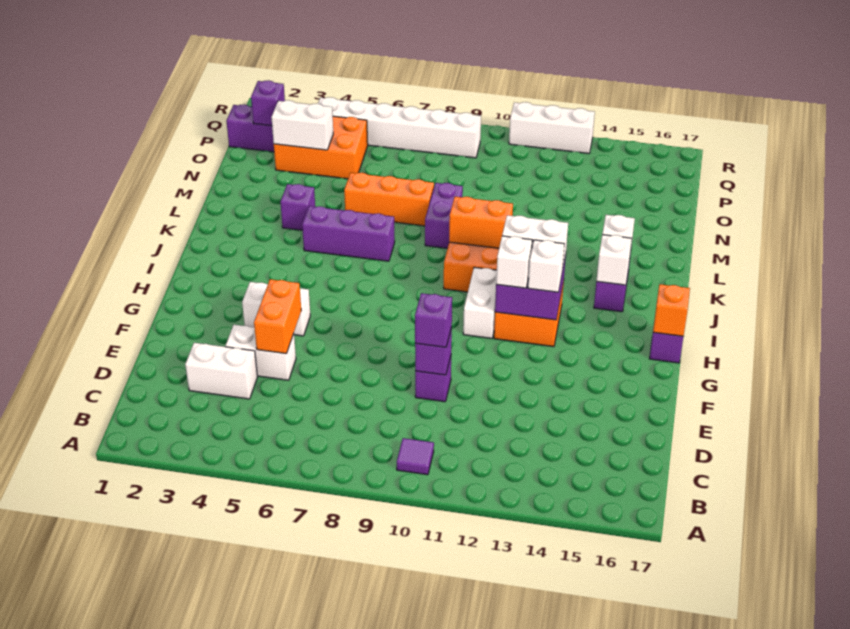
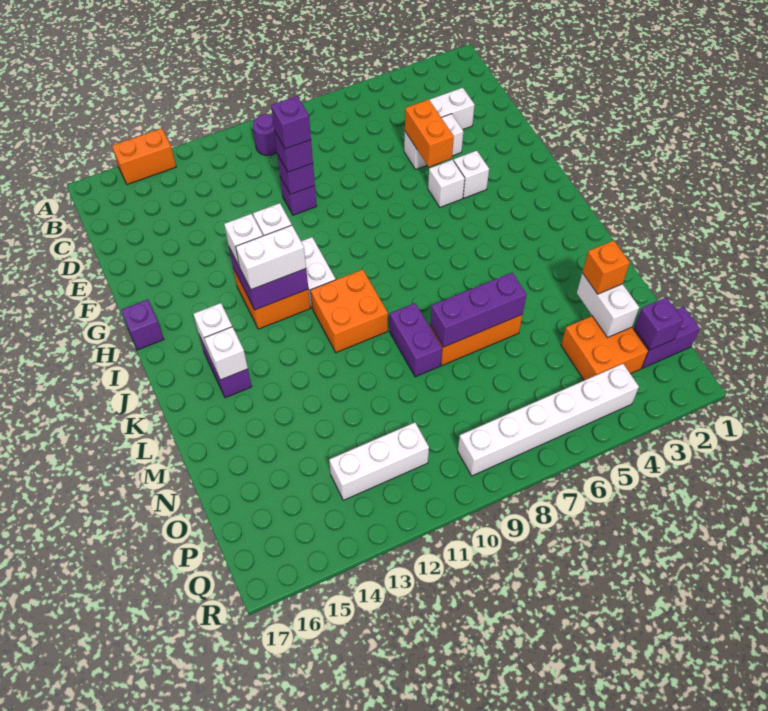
purple 1x1 tile [397,438,434,475] -> purple 1x1 round brick [253,114,277,155]
orange 1x1 brick [653,284,690,336] -> orange 1x1 brick moved to [582,241,630,294]
purple 1x3 brick [302,206,395,261] -> purple 1x3 brick moved to [430,273,527,347]
orange 1x2 brick [449,197,513,248] -> orange 1x2 brick moved to [112,128,176,185]
purple 1x1 brick [280,184,315,230] -> purple 1x1 brick moved to [271,96,311,149]
orange 2x3 brick [274,116,368,179] -> orange 2x2 brick [561,316,648,380]
white 1x2 brick [271,100,333,150] -> white 1x2 brick turned to [577,273,639,337]
white 1x3 brick [509,102,595,153] -> white 1x3 brick moved to [329,422,429,500]

